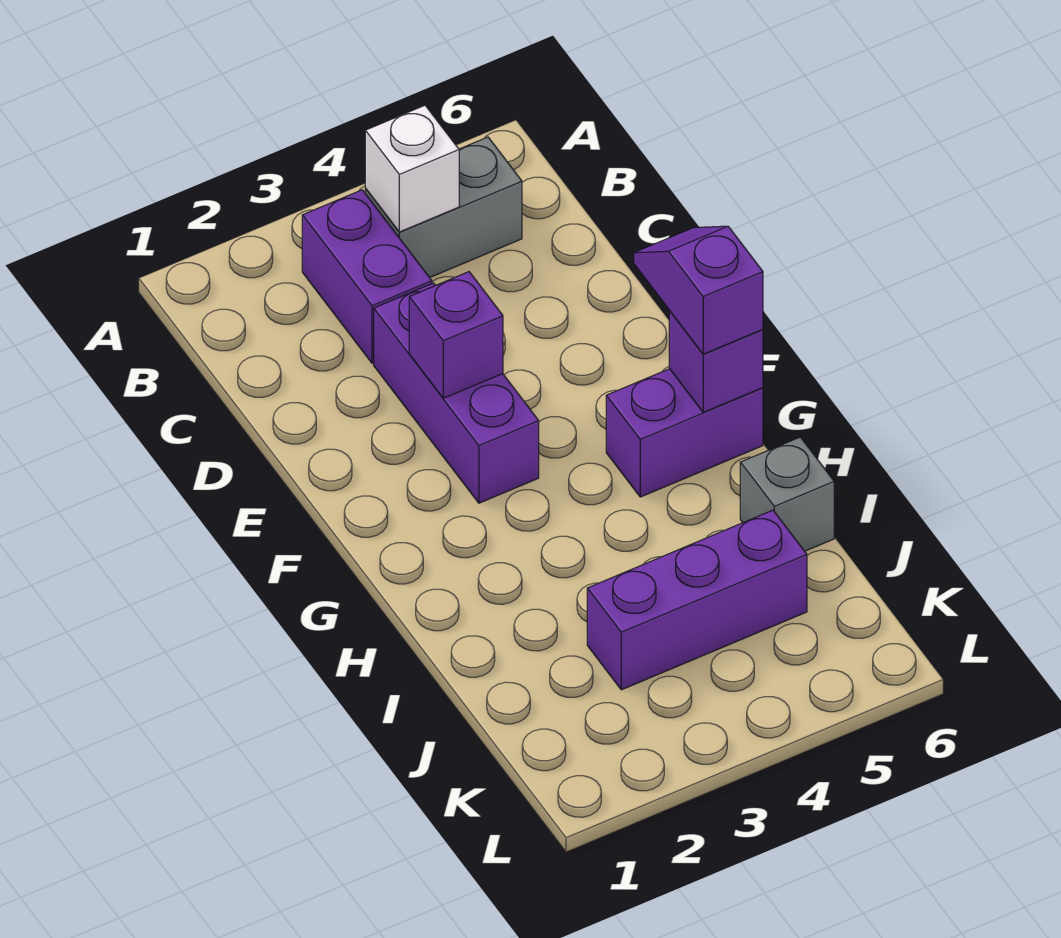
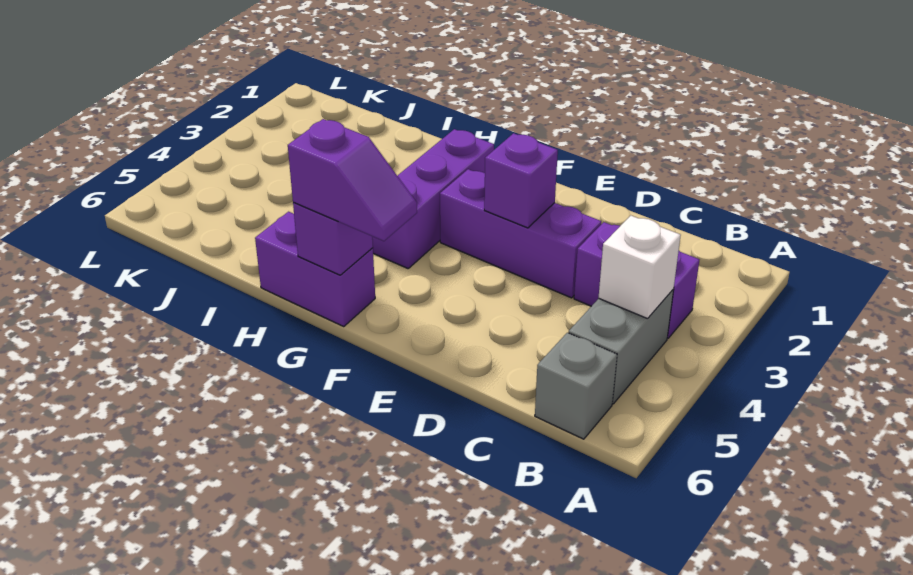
purple 1x2 brick [606,369,763,497] -> purple 1x2 brick turned to [255,212,375,327]
grey 1x1 brick [740,437,834,551] -> grey 1x1 brick moved to [535,333,617,439]
purple 1x3 brick [587,510,807,690] -> purple 1x3 brick moved to [372,129,494,268]

